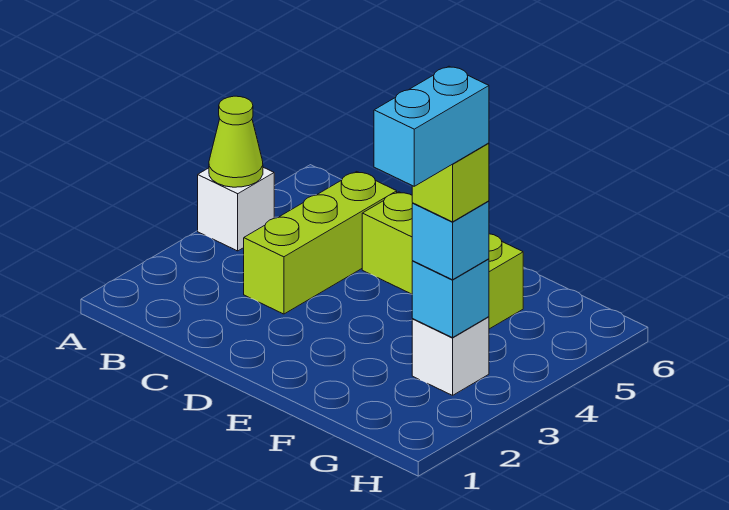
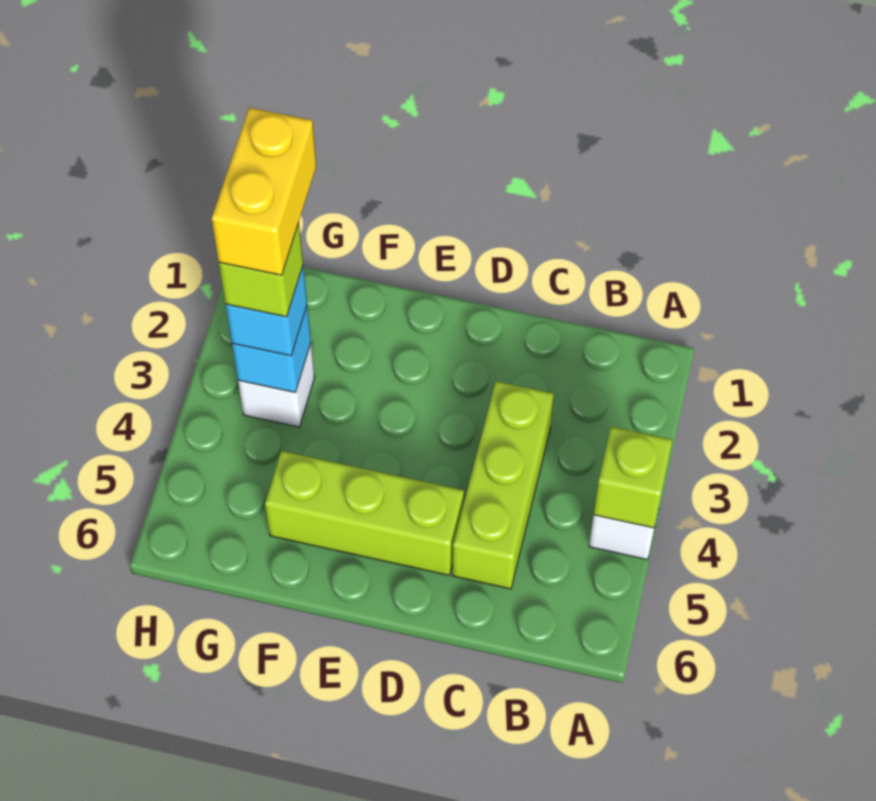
lime 1x1 cone [209,96,263,187] -> lime 1x1 brick [594,427,672,528]
cyan 1x2 brick [374,66,489,186] -> yellow 1x2 brick [212,108,316,275]

